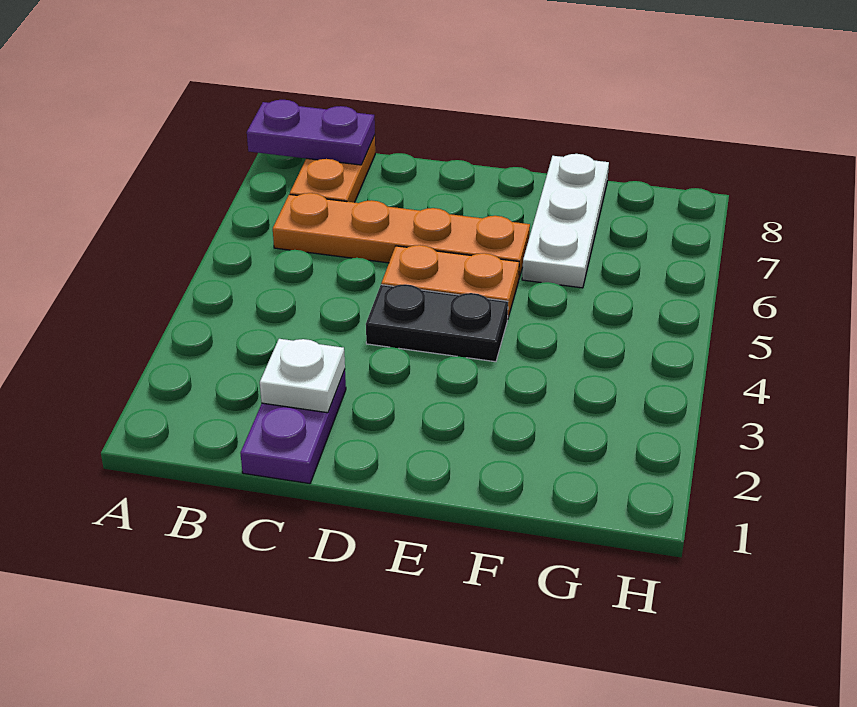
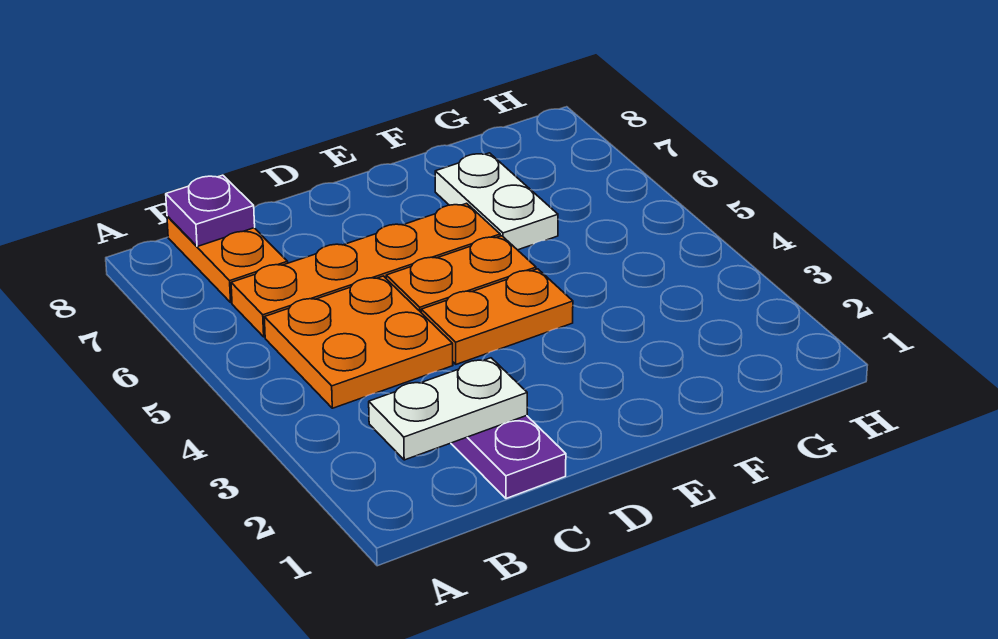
purple 1x2 plate [247,100,375,165] -> purple 1x1 plate [166,175,255,247]
none -> orange 2x2 plate [264,276,453,408]
white 1x1 plate [260,339,345,413] -> white 1x2 plate [369,358,527,460]
black 1x2 plate [366,284,508,362] -> orange 1x2 plate [421,269,573,364]
white 1x3 plate [522,154,609,288] -> white 1x2 plate [435,153,558,250]

